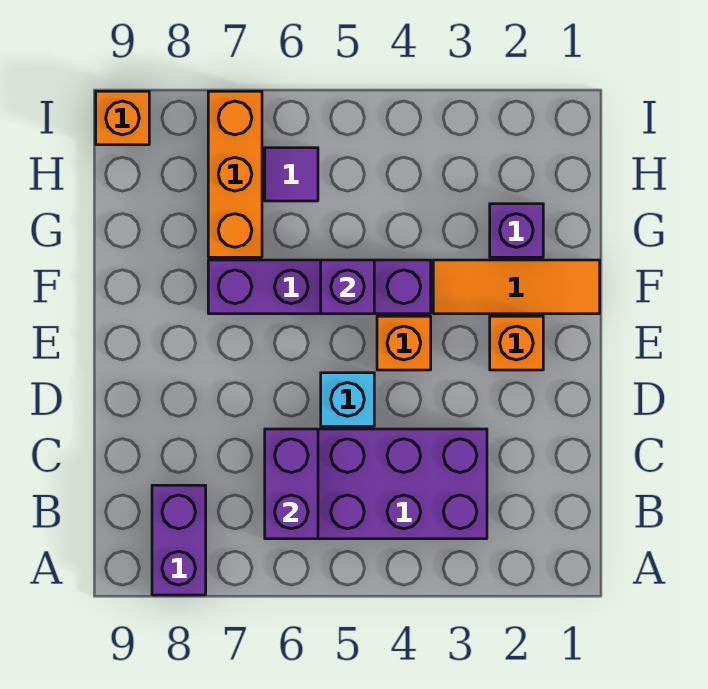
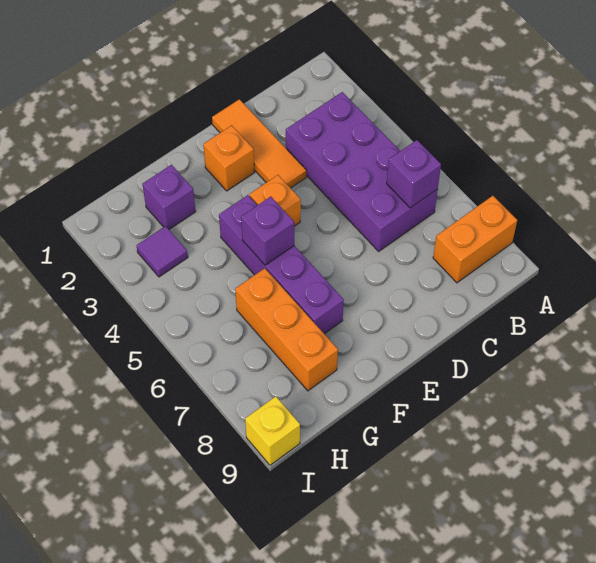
purple 1x2 brick [152,485,206,595] -> orange 1x2 brick [433,196,517,283]
purple 1x2 brick [265,429,318,539] -> purple 1x1 brick [387,140,441,208]
cyan 1x1 brick [321,373,374,426] -> none
orange 1x3 tile [433,260,600,314] -> orange 1x3 tile moved to [212,99,306,188]
orange 1x3 brick [208,91,262,257] -> orange 1x3 brick turned to [235,268,338,391]
purple 1x1 tile [265,148,318,201] -> purple 1x1 tile moved to [137,226,188,277]
orange 1x1 brick [96,91,149,145] -> yellow 1x1 brick [245,396,300,465]

